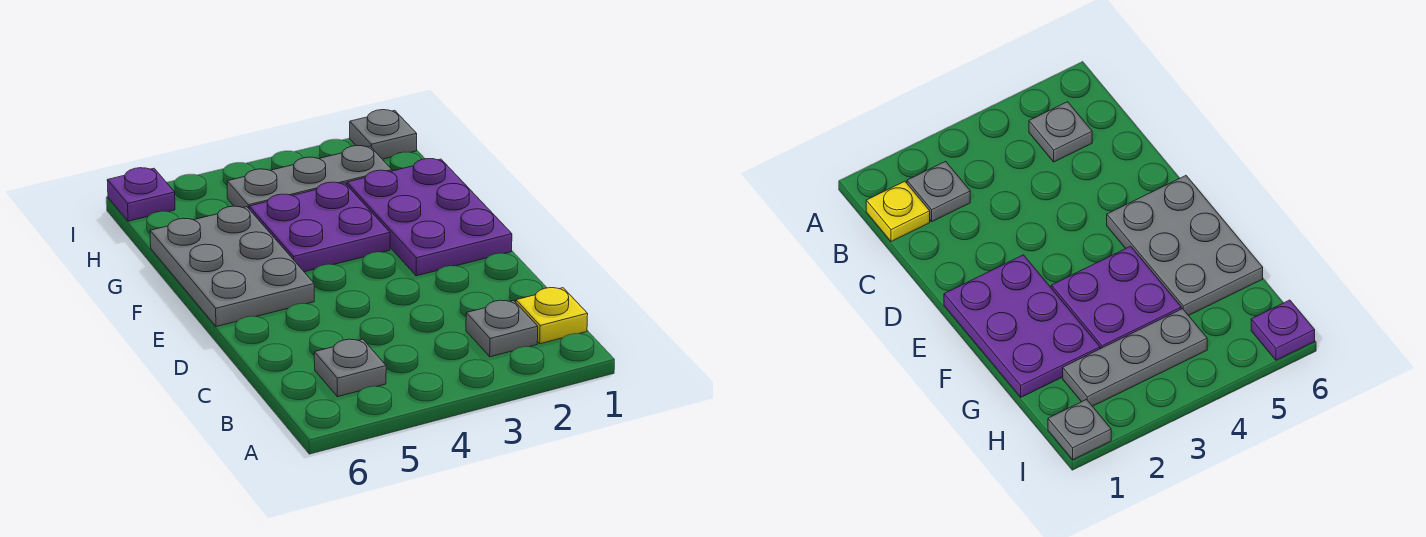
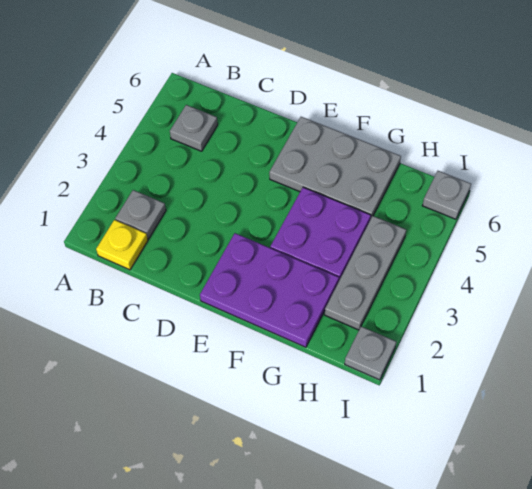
purple 1x1 plate [107,168,175,221] -> grey 1x1 plate [422,171,471,219]

